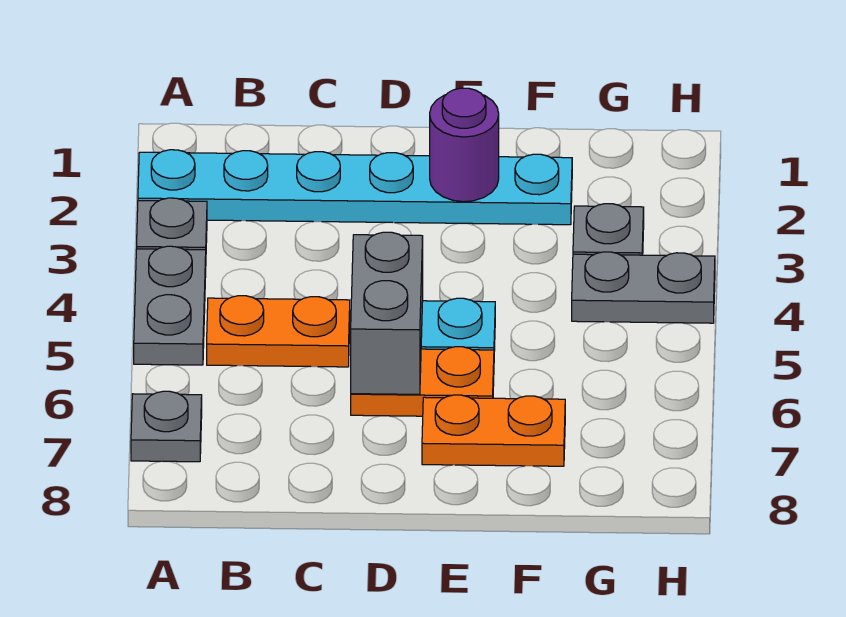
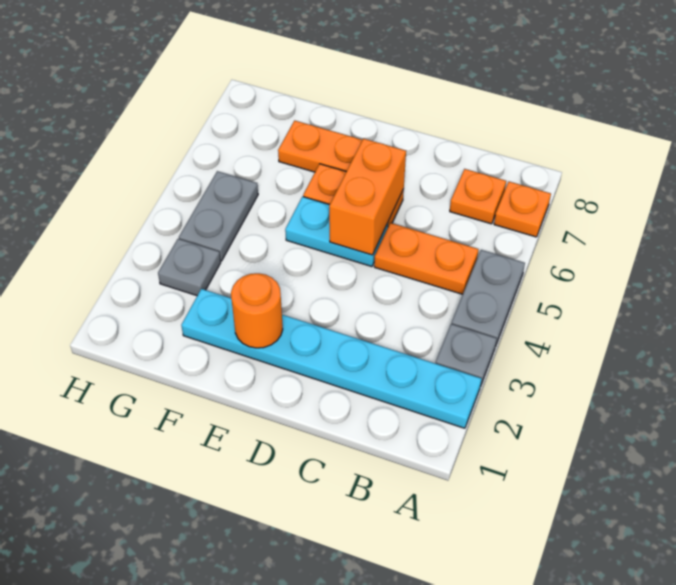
grey 1x1 plate [131,391,202,462] -> orange 1x1 plate [494,182,551,237]
none -> orange 1x1 plate [450,169,506,224]
grey 1x2 brick [351,232,423,394] -> orange 1x2 brick [329,139,406,255]
purple 1x1 round brick [430,88,499,202] -> orange 1x1 round brick [231,273,283,348]
grey 1x2 plate [572,252,715,323] -> grey 1x2 plate turned to [179,171,258,261]

